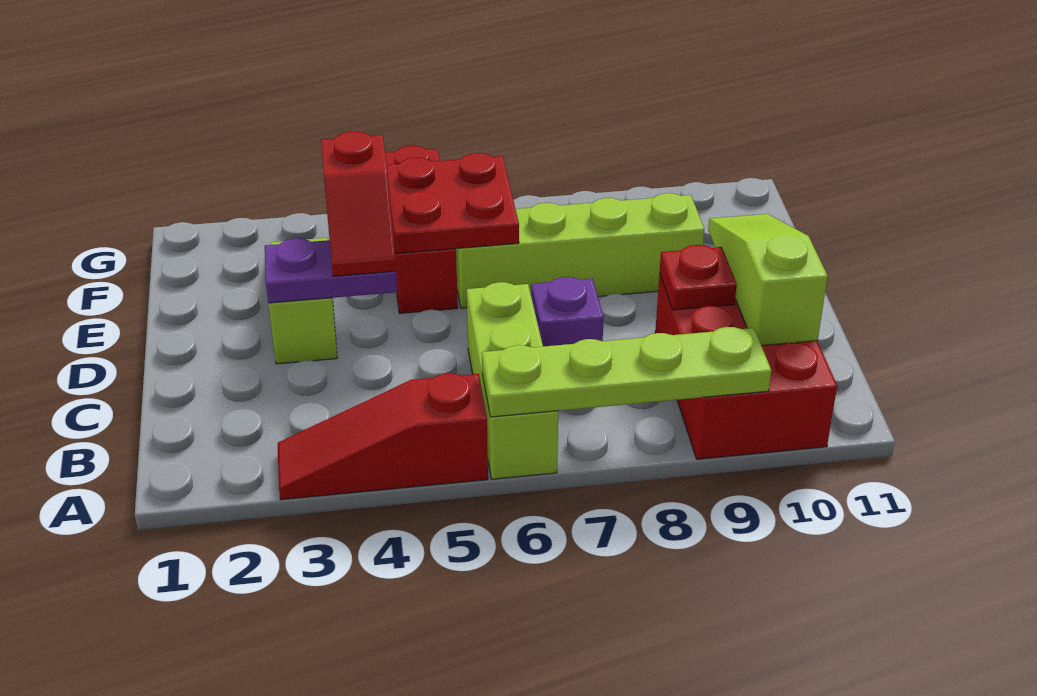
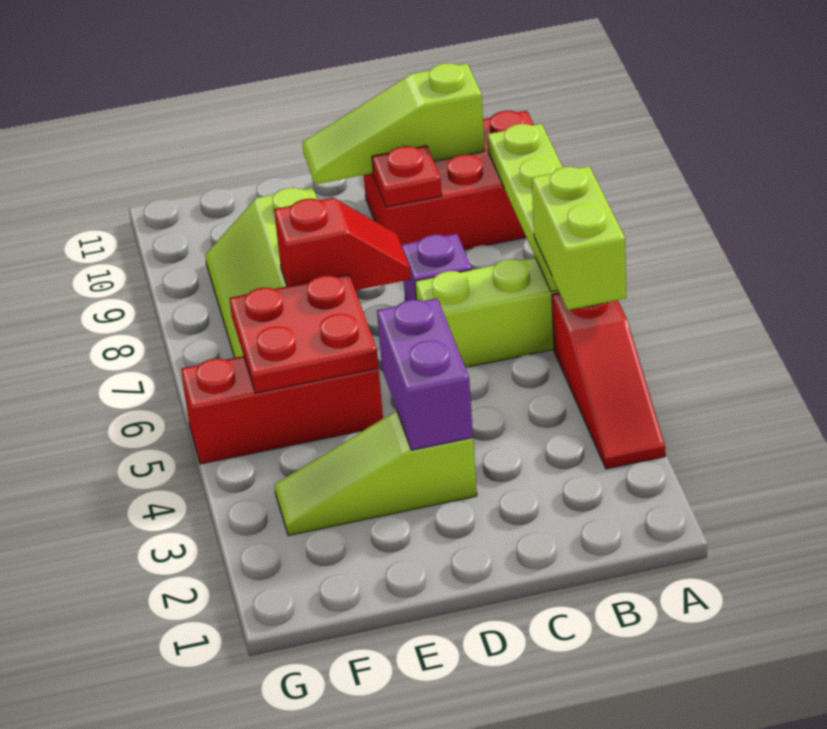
none -> lime 1x2 brick [532,166,626,310]
purple 1x2 plate [265,238,398,303] -> purple 1x2 brick [377,298,473,450]
red 1x2 slope [321,131,396,276] -> red 1x2 slope moved to [274,198,411,290]

